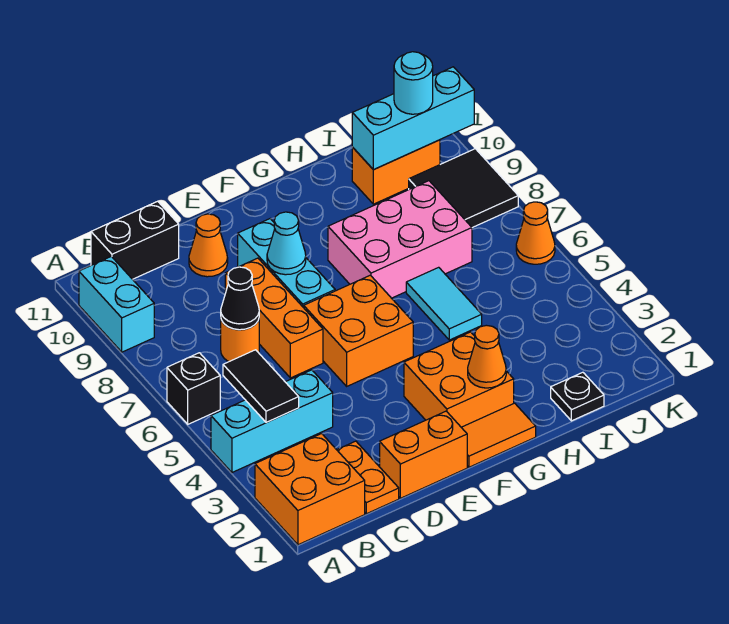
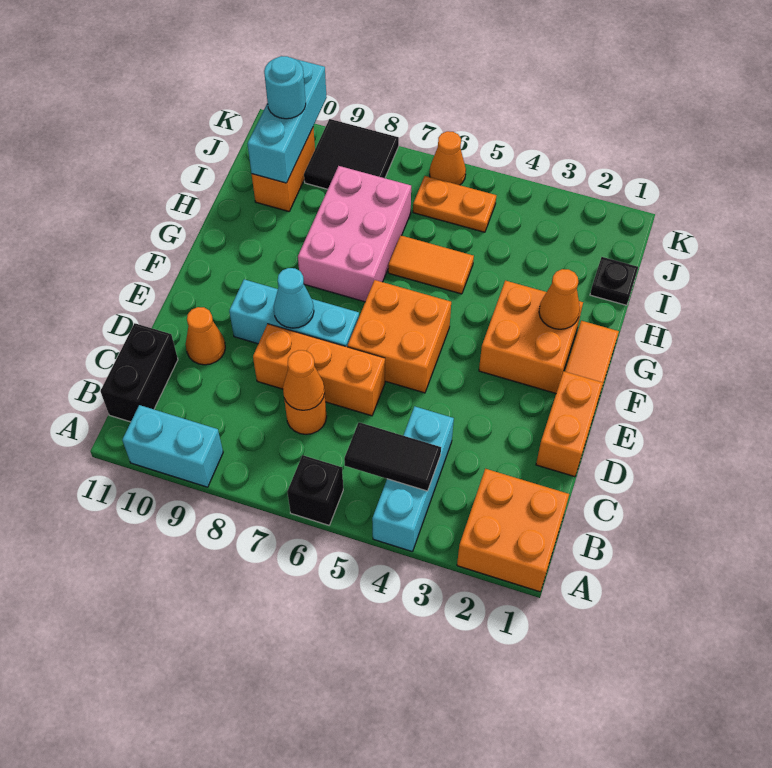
orange 1x2 plate [337,441,399,514] -> orange 1x2 plate moved to [413,176,496,232]
black 1x1 cone [221,267,259,330] -> orange 1x1 cone [283,350,325,410]
cyan 1x2 tile [406,267,482,340] -> orange 1x2 tile [388,235,474,294]

